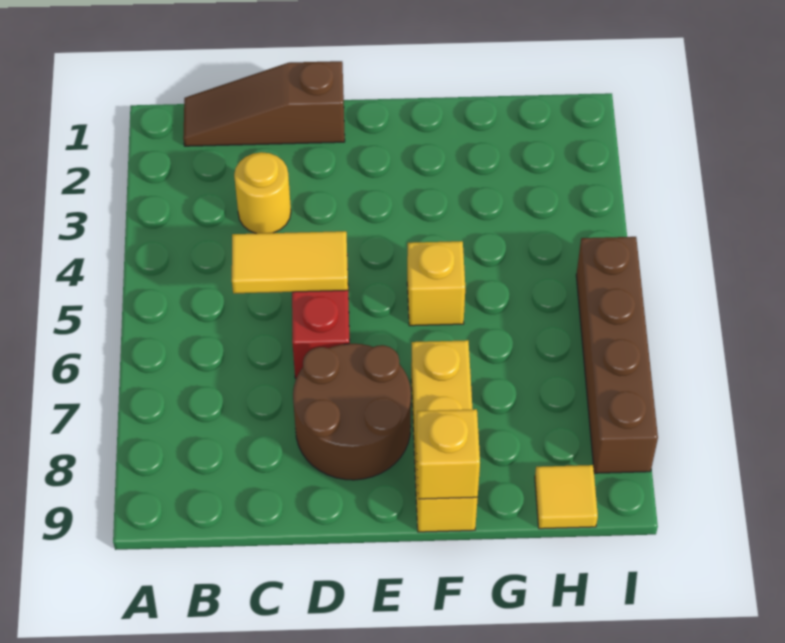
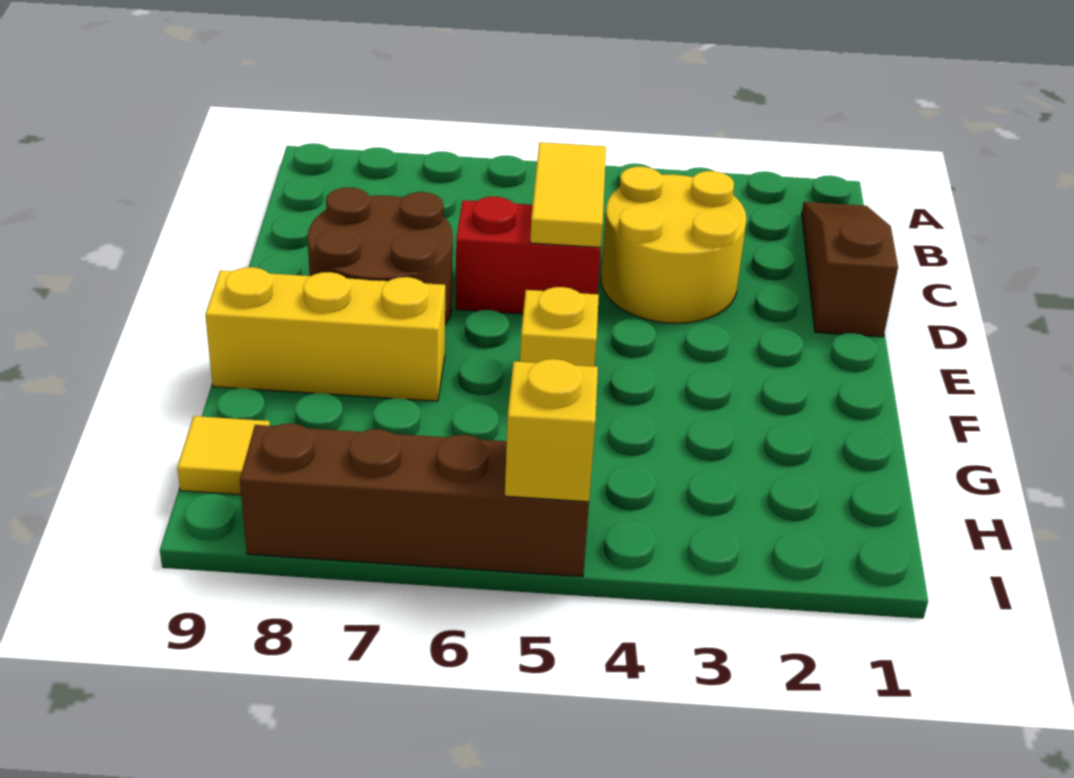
yellow 1x1 round brick [234,152,291,234] -> yellow 2x2 round brick [601,167,747,323]
yellow 1x1 brick [416,409,480,499] -> yellow 1x1 brick moved to [505,359,598,502]

